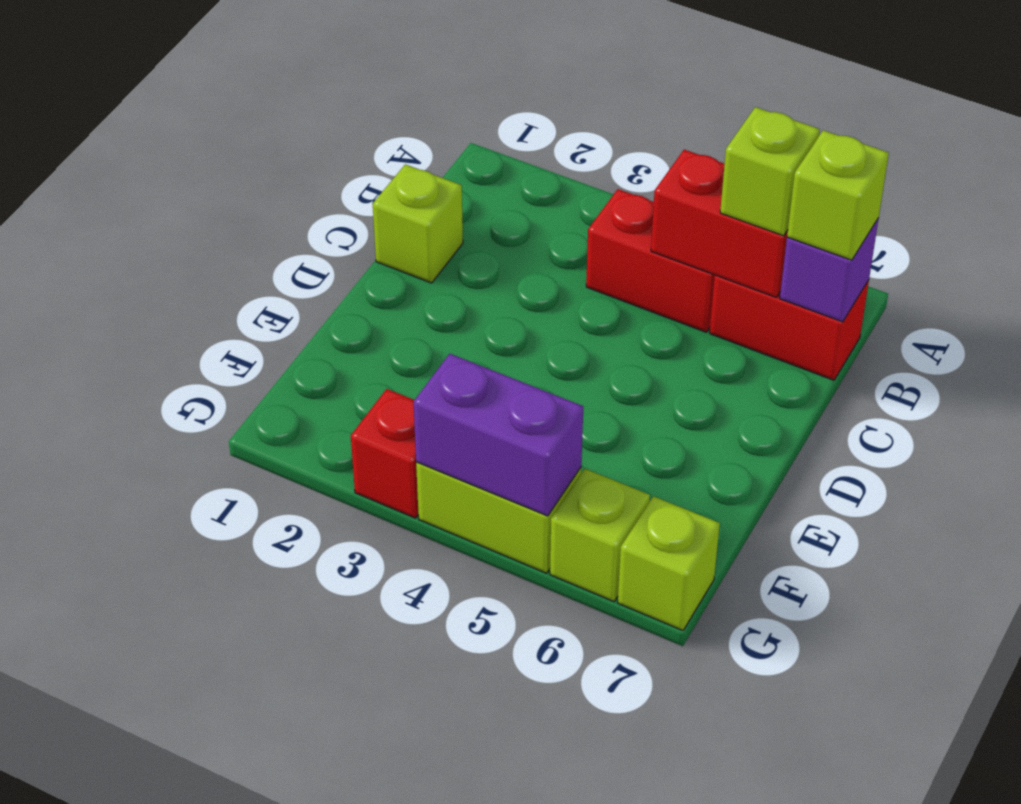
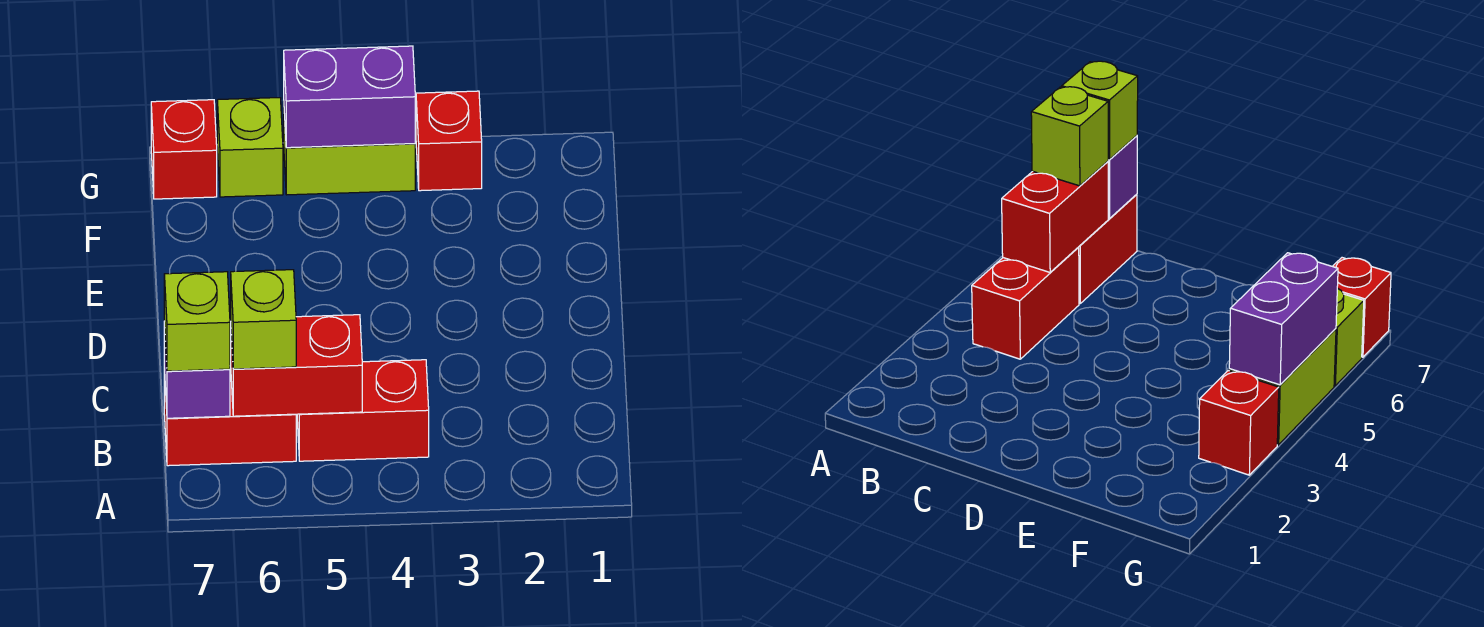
lime 1x1 brick [373,164,463,283] -> none
lime 1x1 brick [618,496,720,631] -> red 1x1 brick [151,100,217,199]

